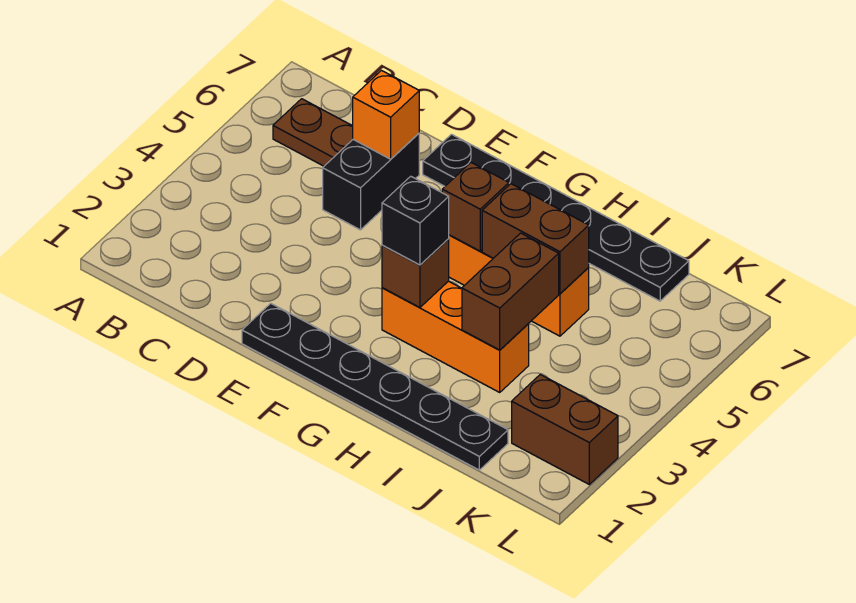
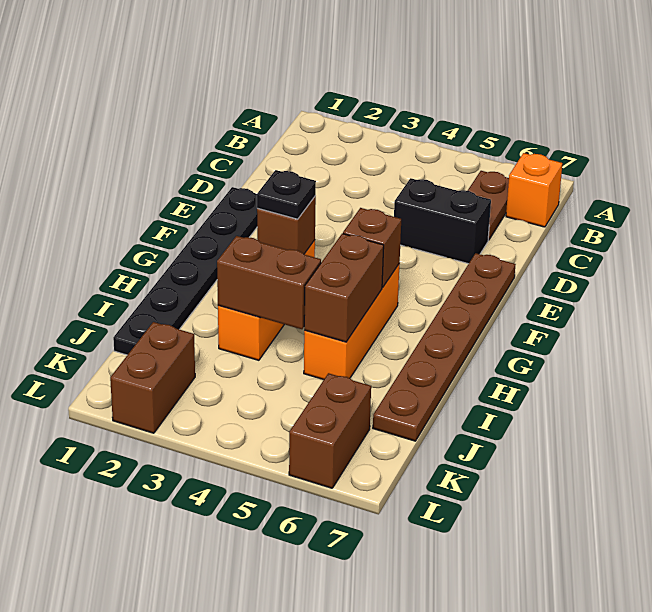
orange 1x1 brick [353,70,419,159] -> orange 1x1 brick moved to [506,153,562,227]
black 1x6 plate [423,134,689,301] -> brown 1x6 plate [373,253,516,441]
black 1x1 brick [382,176,449,265] -> black 1x1 plate [257,170,316,219]
none -> brown 1x2 brick [289,373,371,488]

